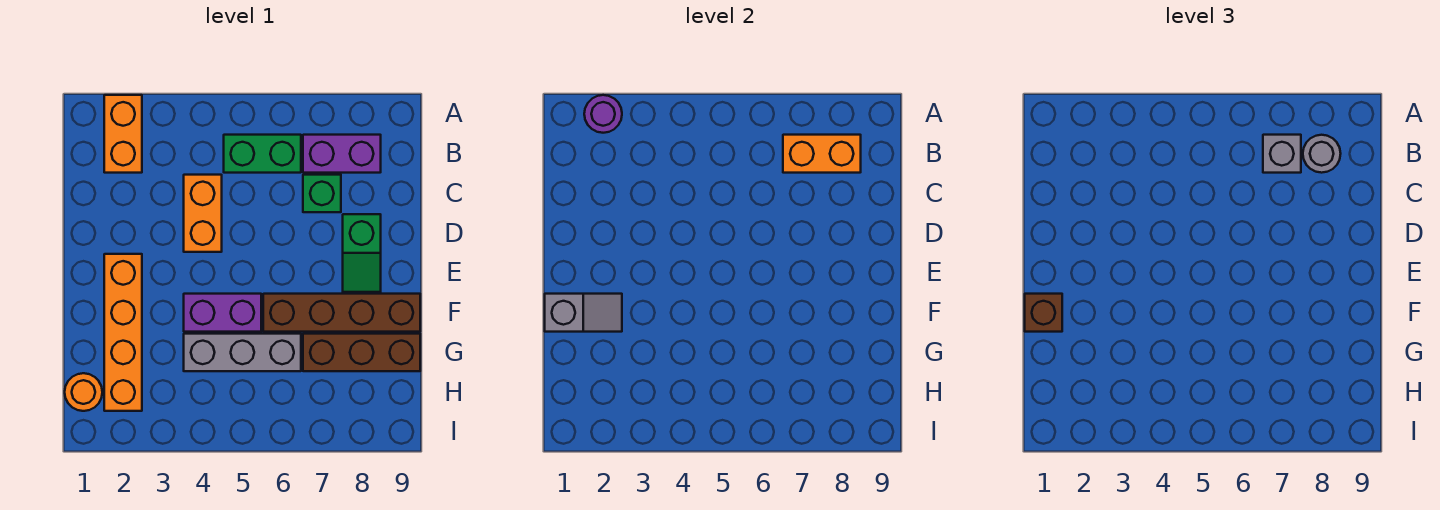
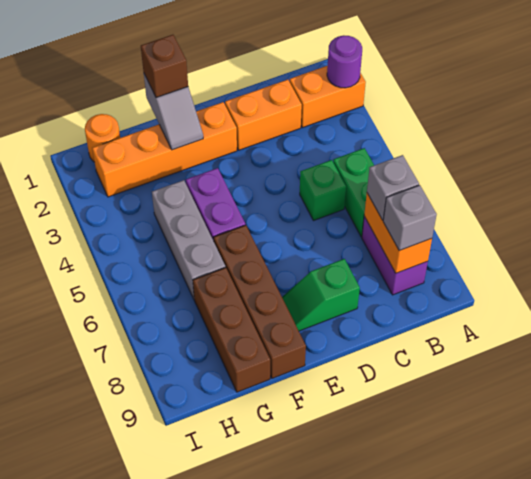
grey 1x1 round brick [1303,135,1341,173] -> grey 1x1 brick [383,185,437,251]
orange 1x2 brick [184,175,222,252] -> orange 1x2 brick moved to [225,80,302,150]
green 1x1 brick [303,175,341,212] -> green 1x1 brick moved to [300,160,346,221]

